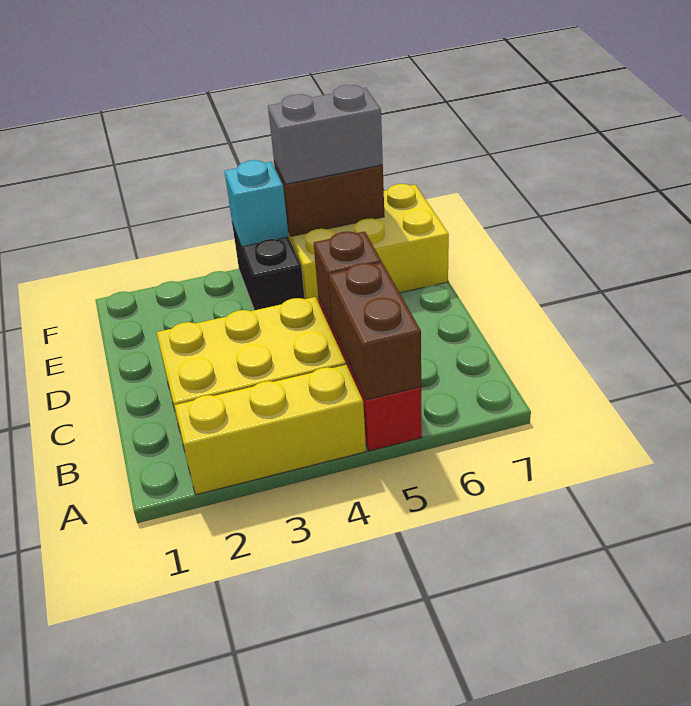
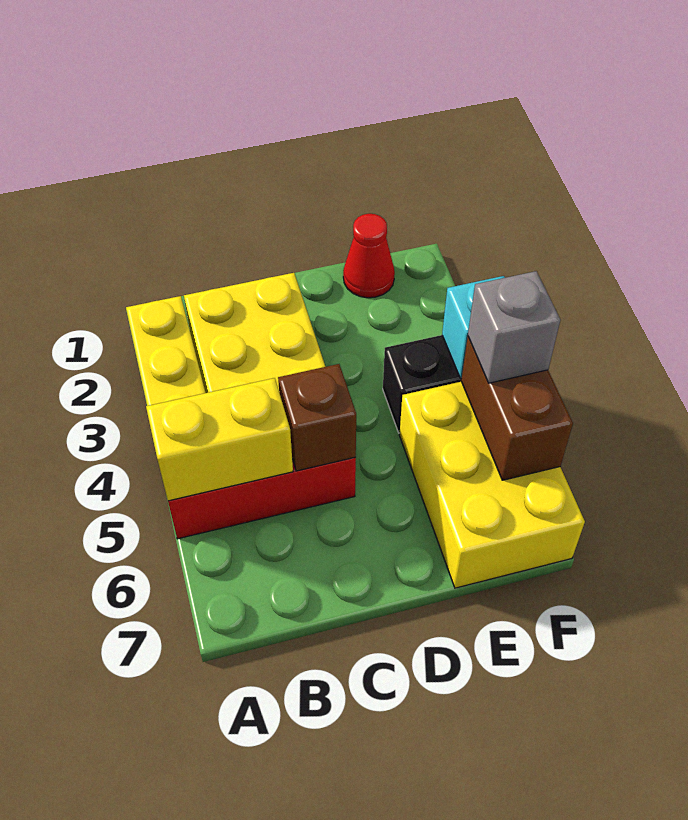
brown 1x2 brick [329,263,421,400] -> yellow 1x2 brick [146,378,293,501]
none -> red 1x1 cone [343,214,395,298]
grey 1x2 brick [268,85,383,184] -> grey 1x1 brick [468,271,560,383]

